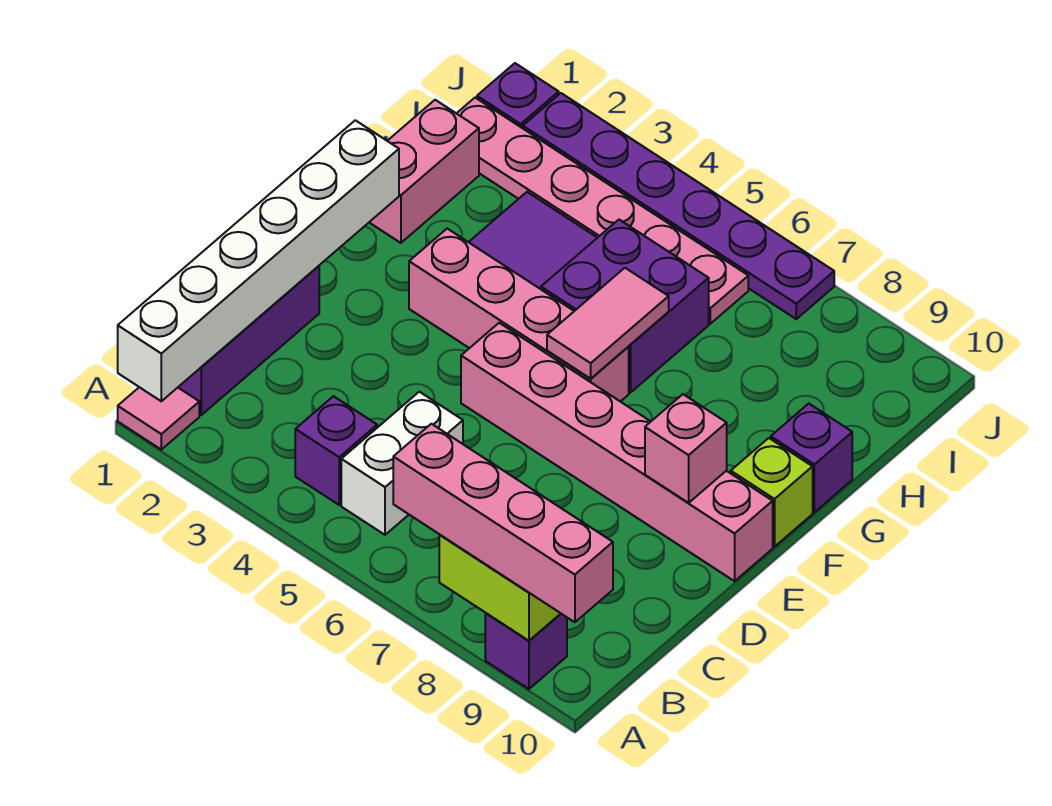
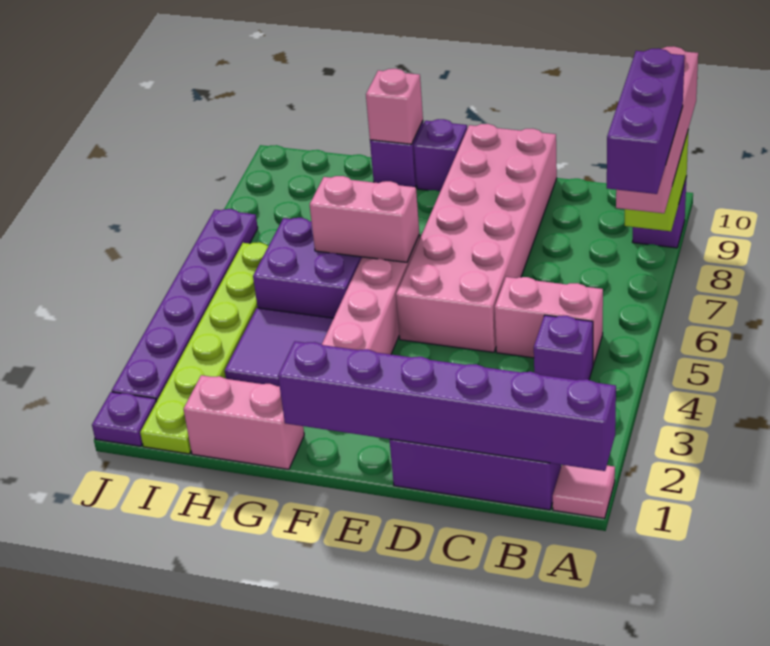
white 1x6 brick [118,120,399,401] -> purple 1x6 brick [278,341,616,471]
none -> purple 1x3 brick [607,48,685,194]
white 1x2 brick [341,392,463,535] -> pink 1x2 brick [495,277,603,365]
pink 1x6 brick [461,323,773,581] -> pink 2x6 brick [396,124,557,352]
pink 1x1 brick [645,394,727,503] -> pink 1x1 brick moved to [366,69,423,144]
pink 1x2 tile [547,268,669,379] -> pink 1x2 brick [310,176,419,262]
lime 1x1 brick [731,438,813,547] -> purple 1x1 brick [414,119,467,191]
pink 1x6 plate [457,98,748,324] -> lime 1x6 plate [140,242,268,454]

